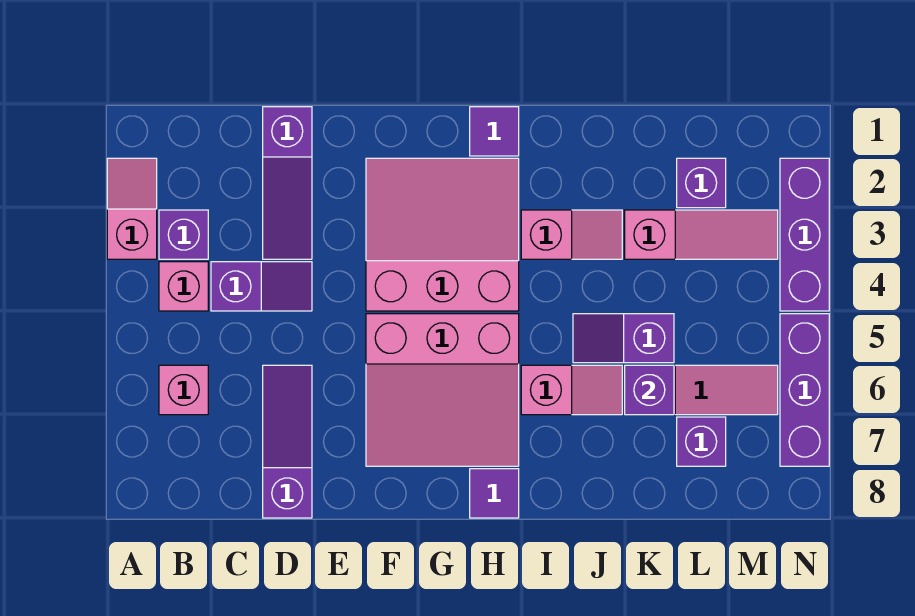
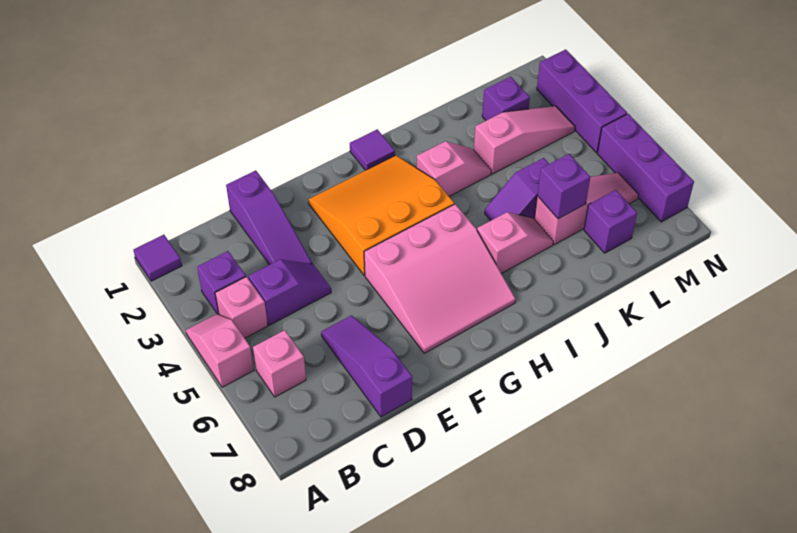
pink 1x2 slope [107,158,157,259] -> pink 1x2 slope moved to [186,314,254,387]
pink 3x3 slope [366,158,519,311] -> orange 3x3 slope [308,155,454,275]
purple 1x1 tile [470,469,519,518] -> purple 1x1 tile moved to [133,235,182,281]

